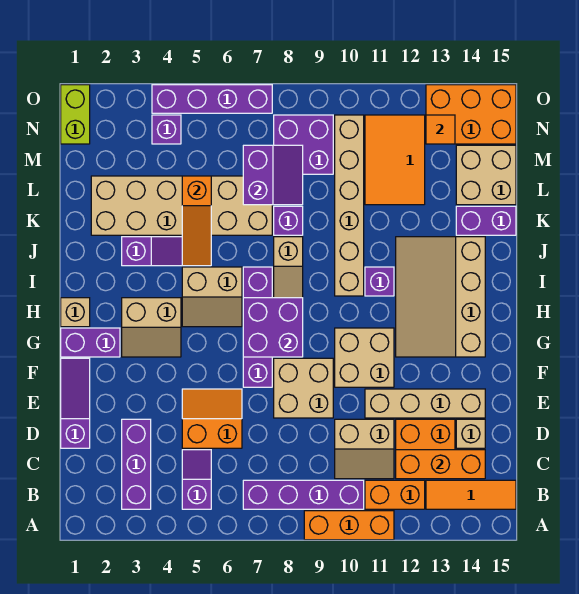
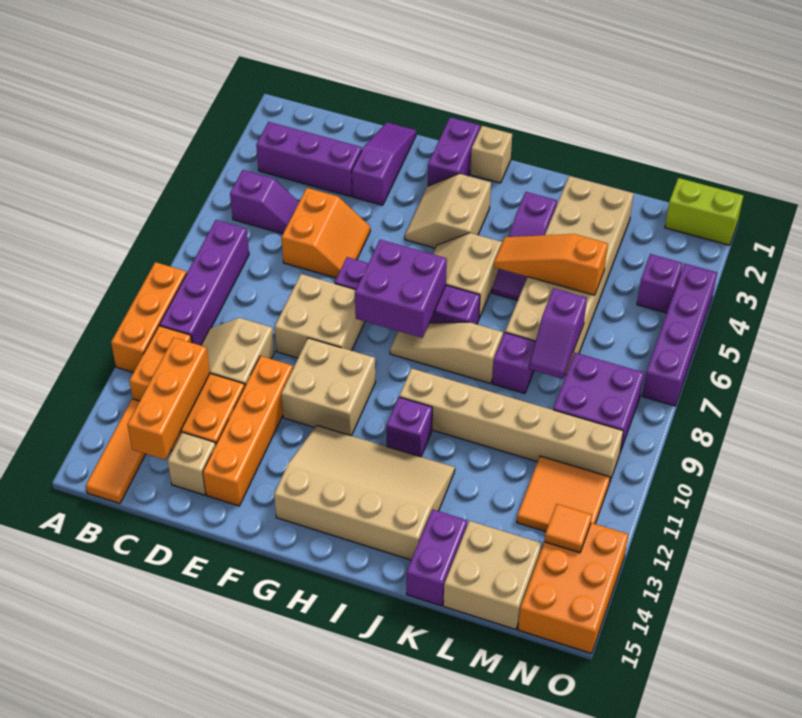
purple 1x3 slope [61,358,90,448] -> purple 1x3 slope turned to [352,122,416,205]
tan 1x4 brick [365,389,485,418] -> orange 1x4 brick [203,356,293,506]
purple 2x2 slope [243,145,303,205] -> purple 1x2 slope [529,288,587,379]
orange 2x3 tile [365,115,425,205] -> orange 2x2 tile [517,456,610,532]

